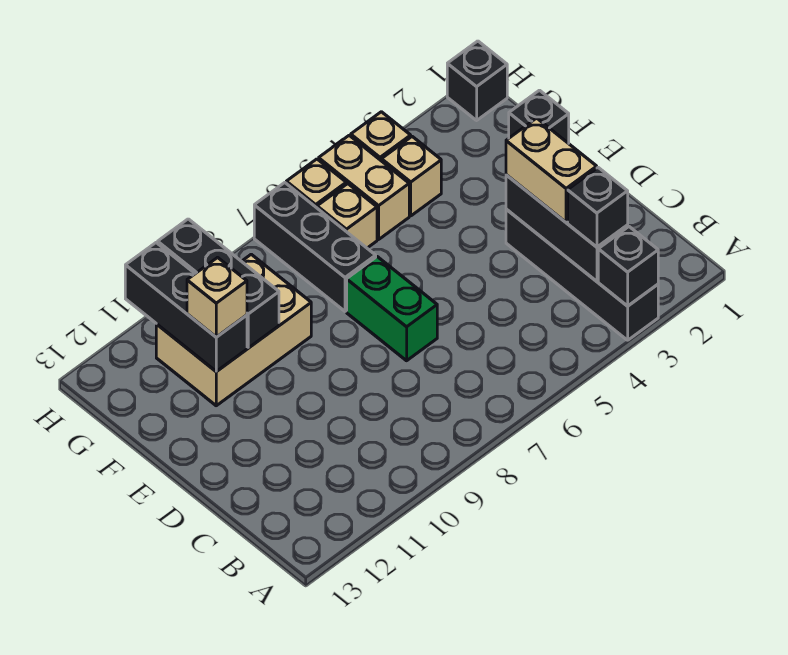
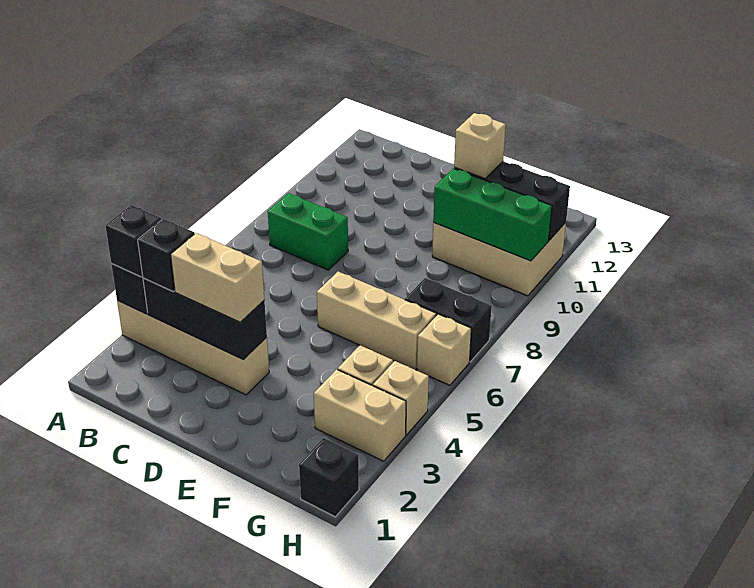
black 1x4 brick [506,209,658,340] -> tan 1x4 brick [117,300,269,395]
green 1x2 brick [347,257,437,361] -> green 1x2 brick moved to [268,193,348,270]
black 1x1 brick [509,90,569,143] -> black 1x1 brick moved to [105,205,162,277]
black 1x3 brick [254,183,376,311] -> black 1x2 brick [405,278,492,362]
tan 2x3 brick [156,254,311,406] -> tan 2x3 brick turned to [432,223,566,296]
black 1x3 brick [158,219,279,348] -> green 1x3 brick [433,169,552,261]
tan 1x2 brick [319,135,409,239] -> tan 1x2 brick moved to [314,369,406,461]
tan 1x1 brick [317,184,377,248] -> tan 1x3 brick [317,272,436,370]

